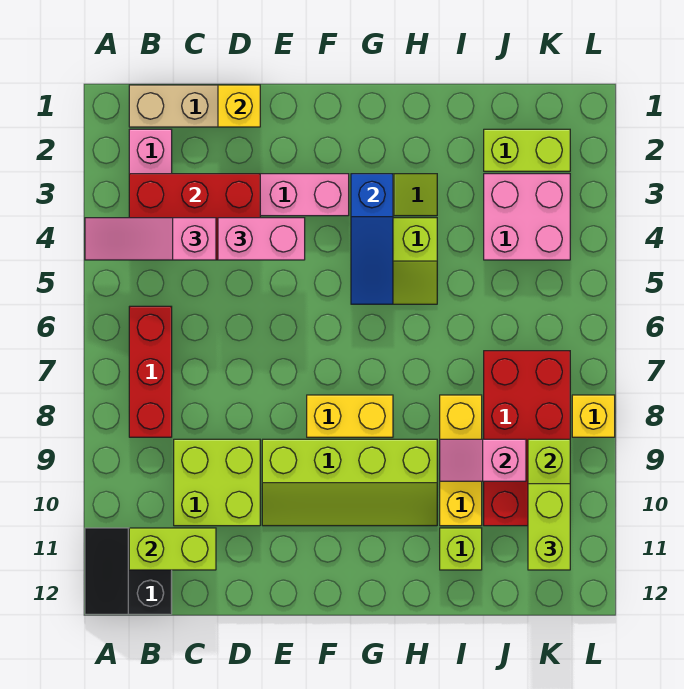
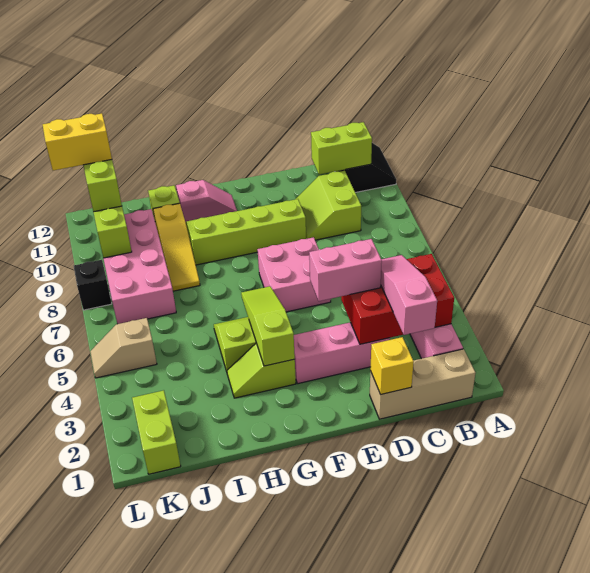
pink 1x3 slope [85,218,216,260] -> pink 1x3 slope turned to [381,255,437,335]
red 1x3 brick [129,306,172,437] -> none
lime 2x2 brick [174,439,260,526] -> lime 2x2 slope [296,171,361,240]
yellow 1x2 brick [307,395,393,437] -> yellow 1x2 brick moved to [43,113,112,170]
blue 1x3 slope [351,174,393,304] -> lime 1x3 slope [241,286,295,366]
yellow 1x3 brick [440,395,482,526] -> yellow 1x3 slope [153,203,200,291]
pink 1x2 slope [440,439,526,481] -> pink 1x2 slope moved to [176,180,237,222]
lime 1x2 brick [484,129,570,171] -> lime 1x2 brick turned to [132,390,181,474]
pink 2x2 brick [484,174,570,260] -> pink 2x2 brick moved to [257,237,331,312]
red 2x4 brick [484,351,570,526] -> pink 2x4 brick [103,209,176,324]
none -> tan 1x2 slope [90,318,157,378]
yellow 1x1 brick [572,395,615,437] -> black 1x1 brick [74,260,112,310]

